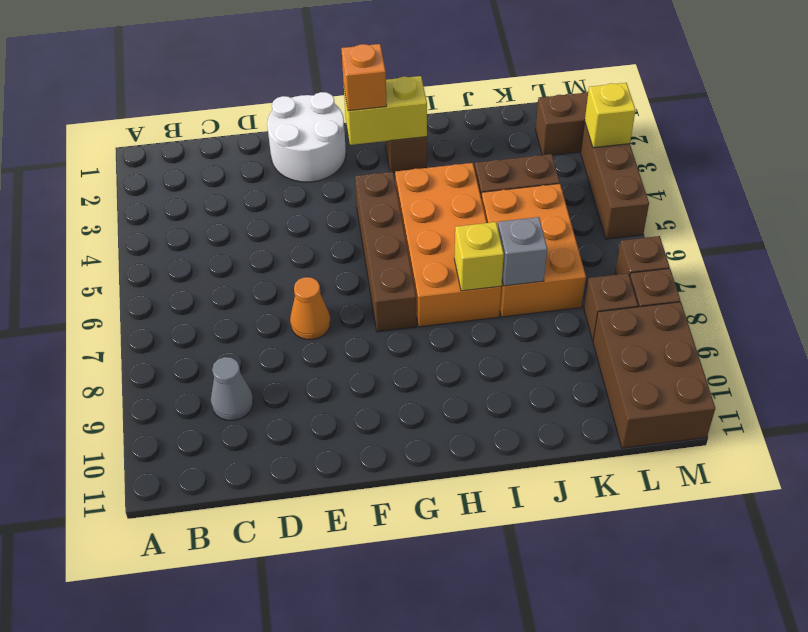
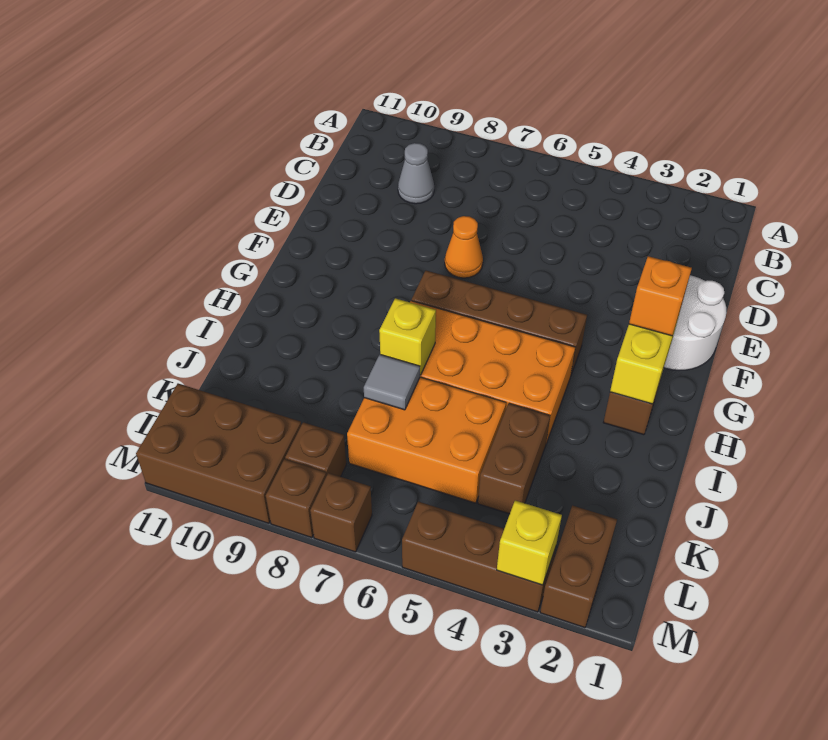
grey 1x1 brick [498,217,547,286] -> grey 1x1 tile [364,355,420,410]

